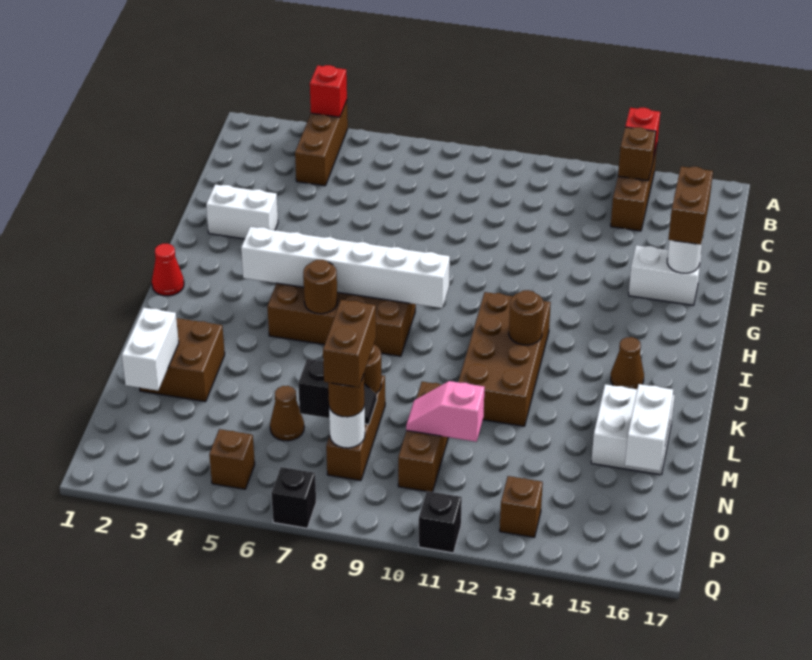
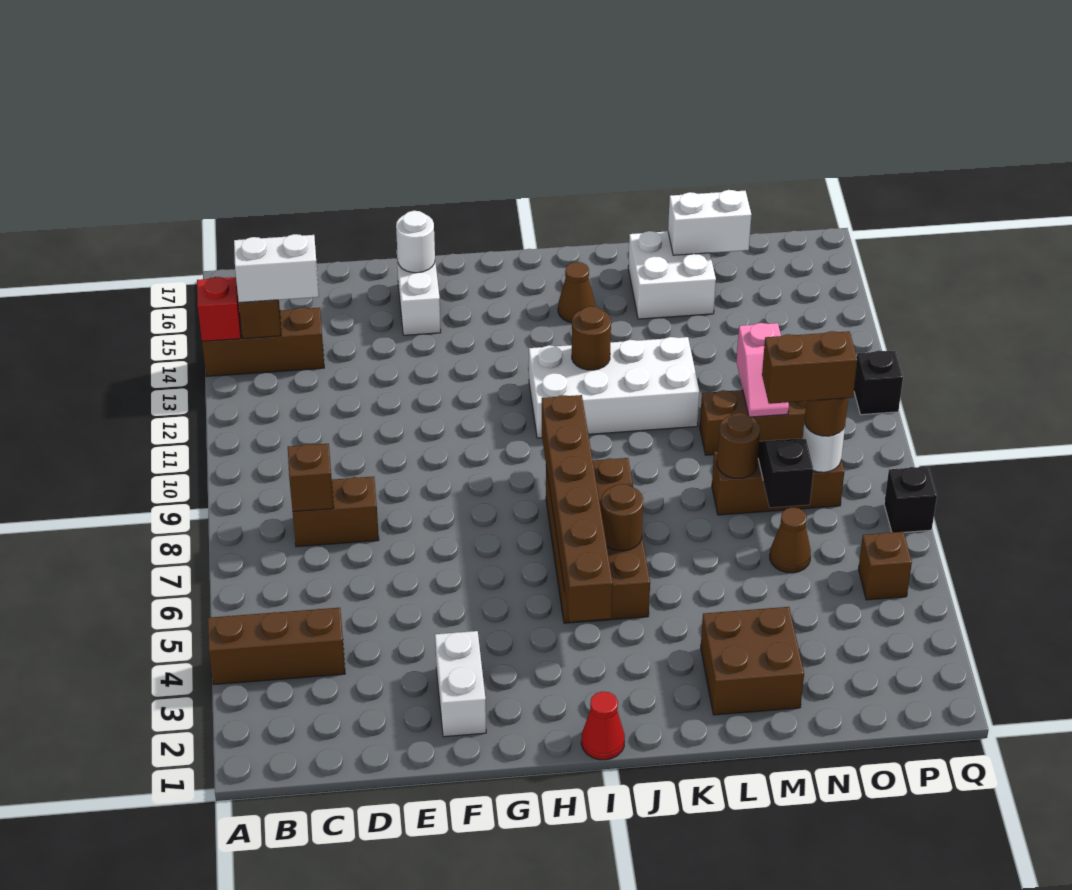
red 1x1 brick [310,65,347,117] -> none
brown 1x2 brick [668,166,713,245] -> brown 1x2 brick moved to [293,477,379,547]
white 1x6 brick [241,227,450,308] -> brown 1x6 brick [542,395,613,622]
brown 2x4 brick [458,292,551,426] -> white 2x4 brick [529,337,700,438]
white 1x2 brick [122,308,179,391] -> white 1x2 brick moved to [234,234,319,303]
brown 1x1 brick [500,476,543,537] -> brown 1x1 brick moved to [288,444,334,512]

